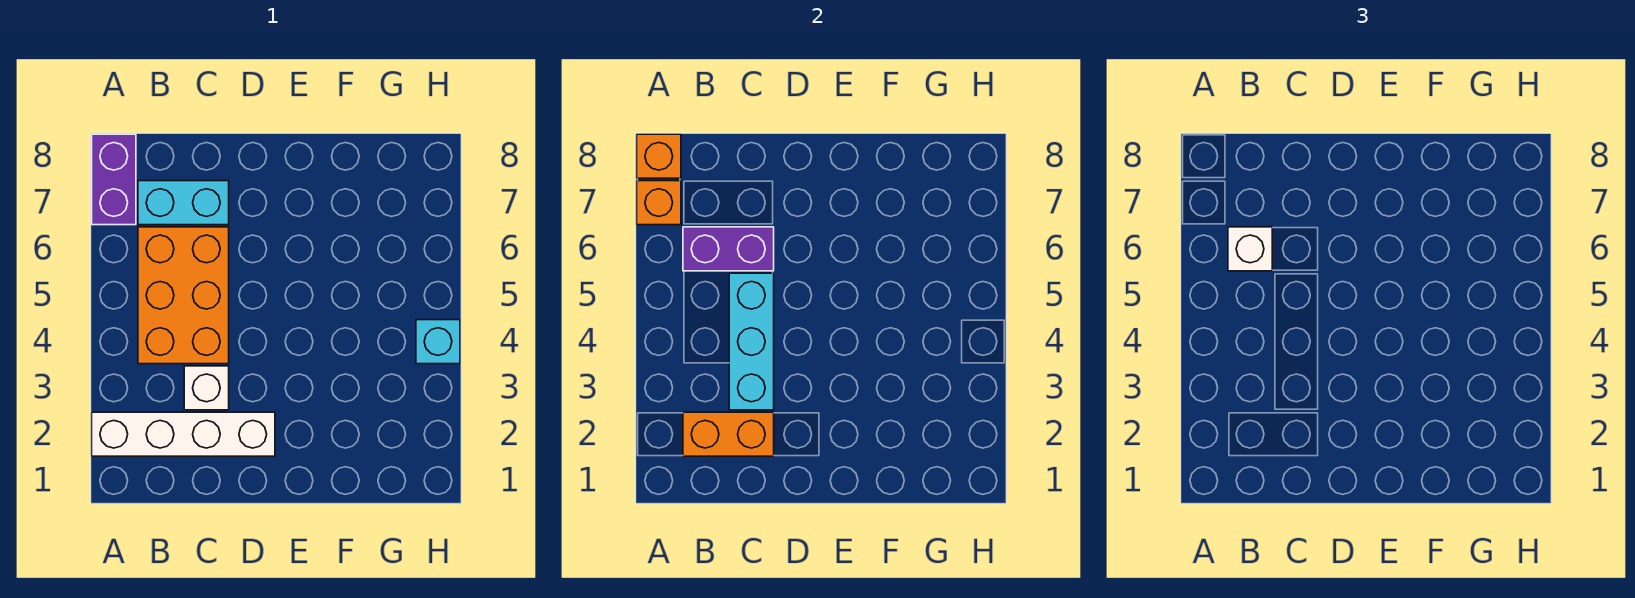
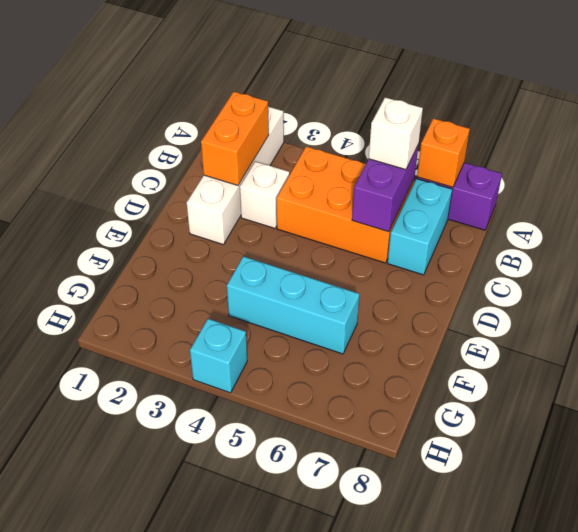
orange 1x1 brick [637,134,681,178] -> none
cyan 1x3 brick [729,273,774,410] -> cyan 1x3 brick moved to [227,256,359,354]

